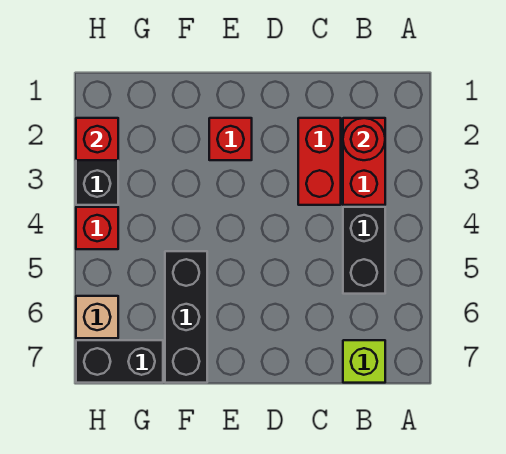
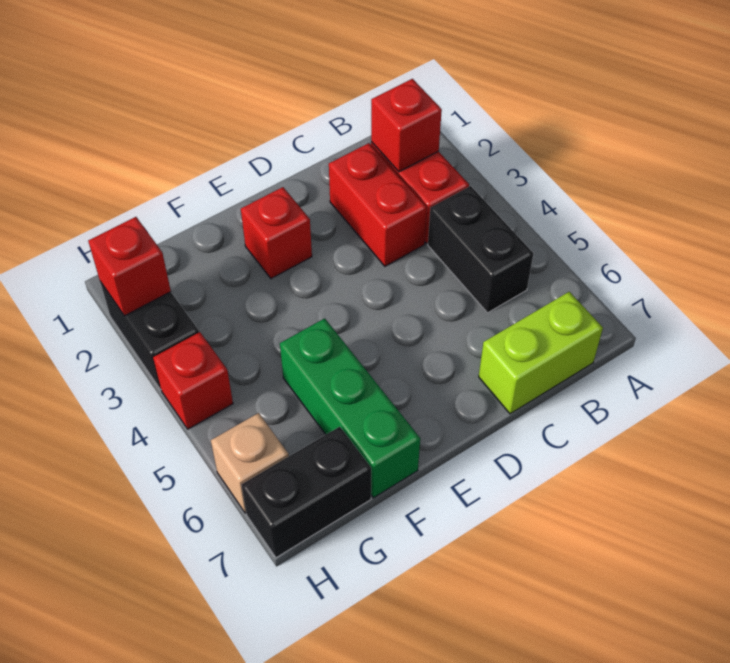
red 1x1 round brick [343,118,385,160] -> red 1x1 brick [371,79,442,172]
lime 1x1 brick [343,340,385,383] -> lime 1x2 brick [479,292,603,414]
black 1x3 brick [165,251,207,383] -> green 1x3 brick [280,318,420,498]

